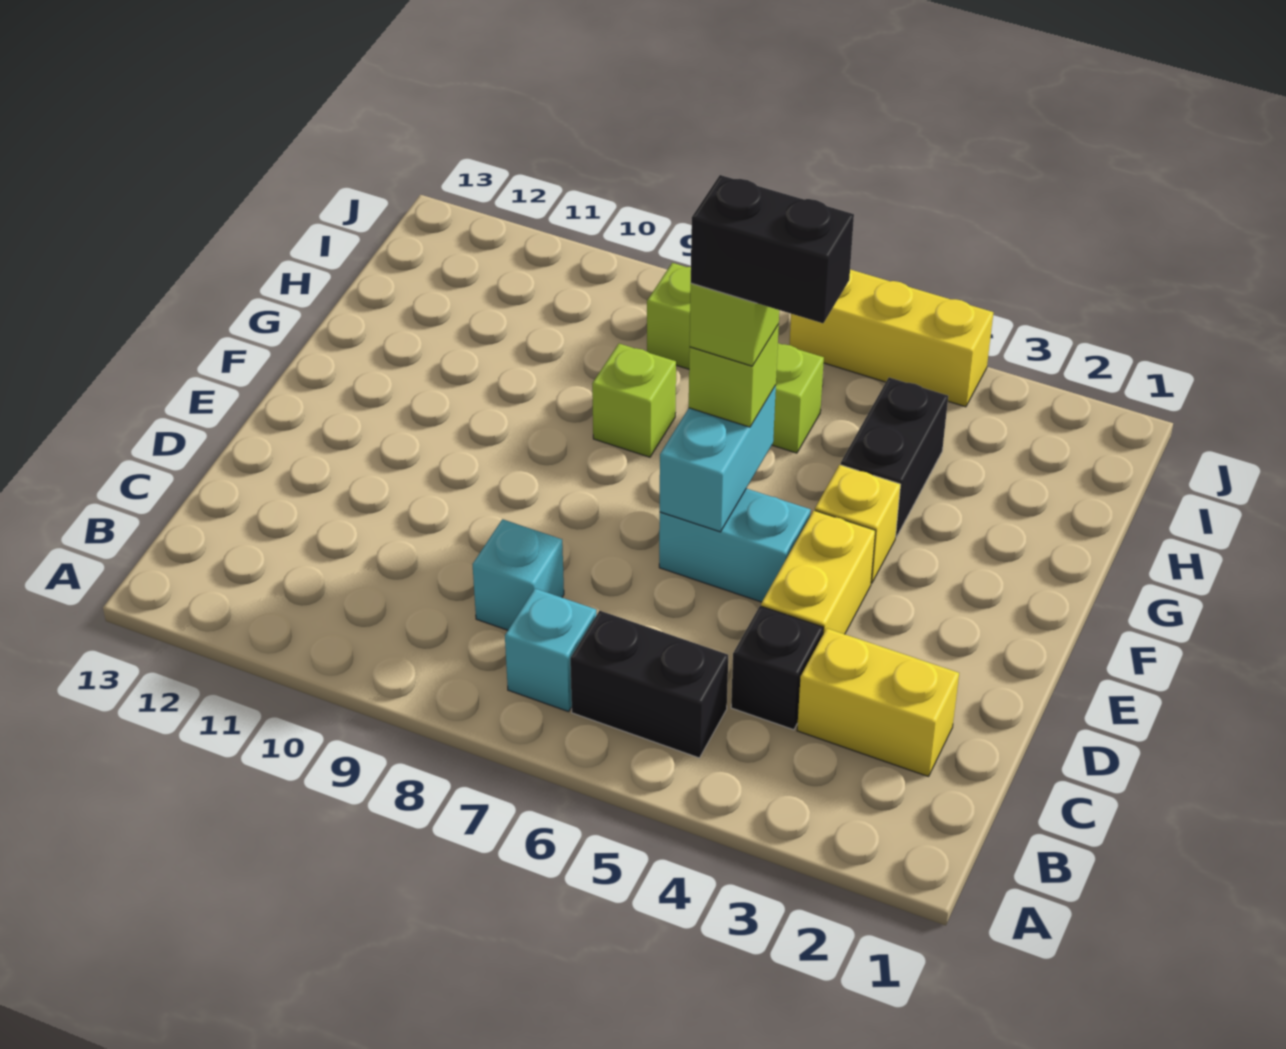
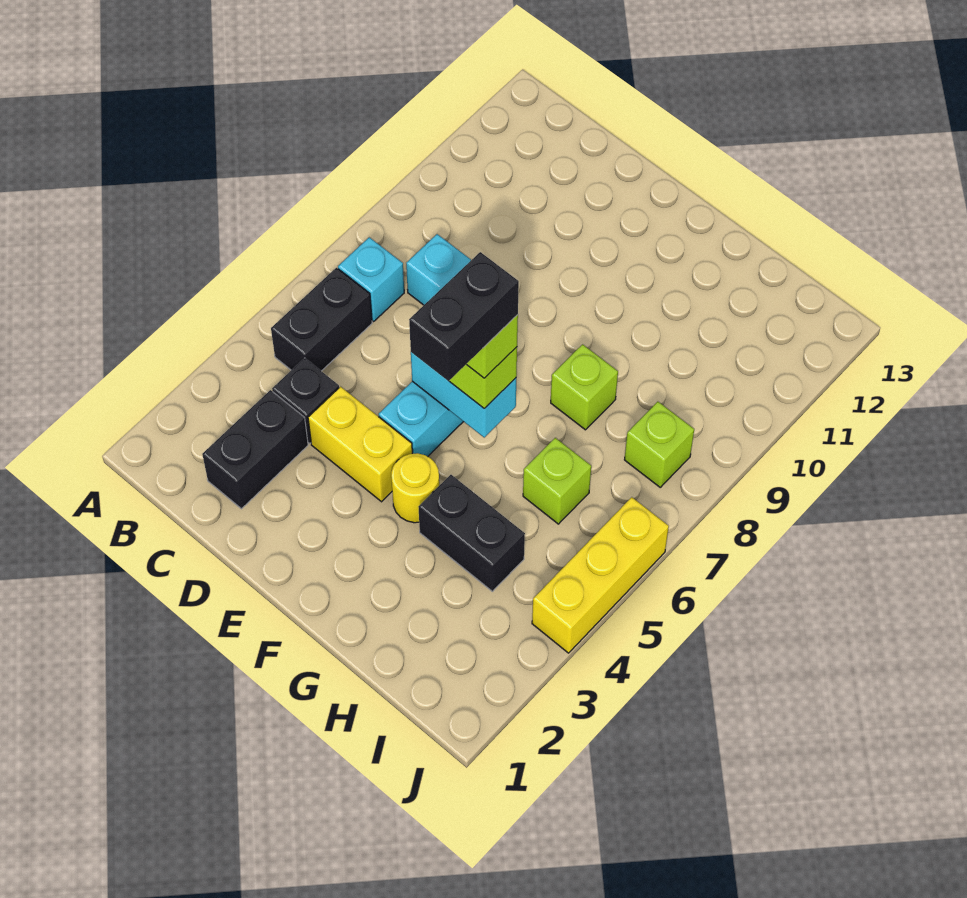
yellow 1x2 brick [797,628,959,777] -> black 1x2 brick [202,390,308,509]
yellow 1x1 brick [815,465,901,583] -> yellow 1x1 round brick [391,453,439,523]

